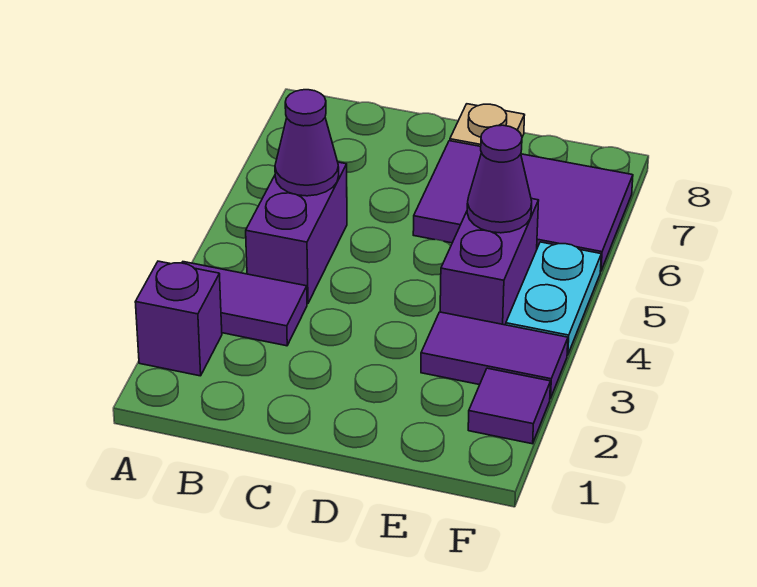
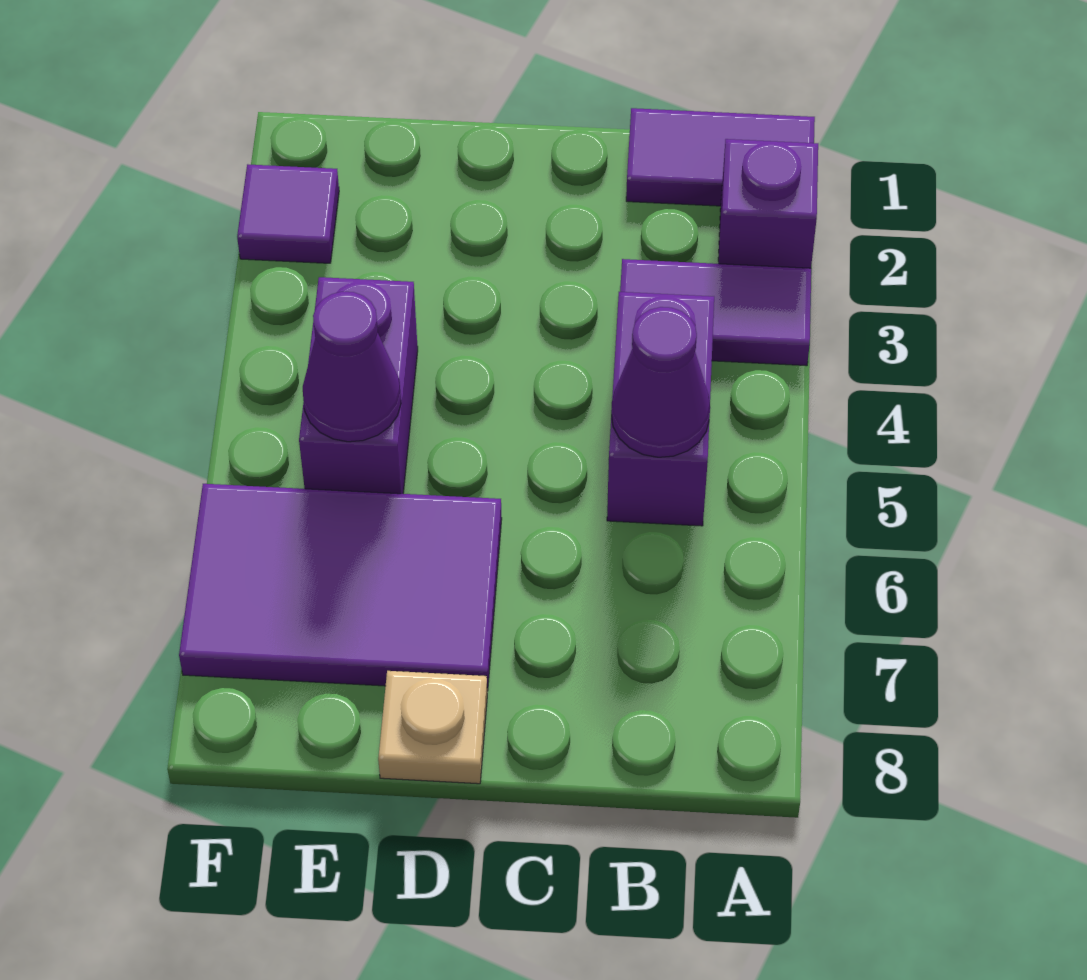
purple 1x2 tile [421,312,568,399] -> purple 1x2 tile moved to [626,108,815,206]
cyan 1x2 plate [506,242,601,355] -> none

